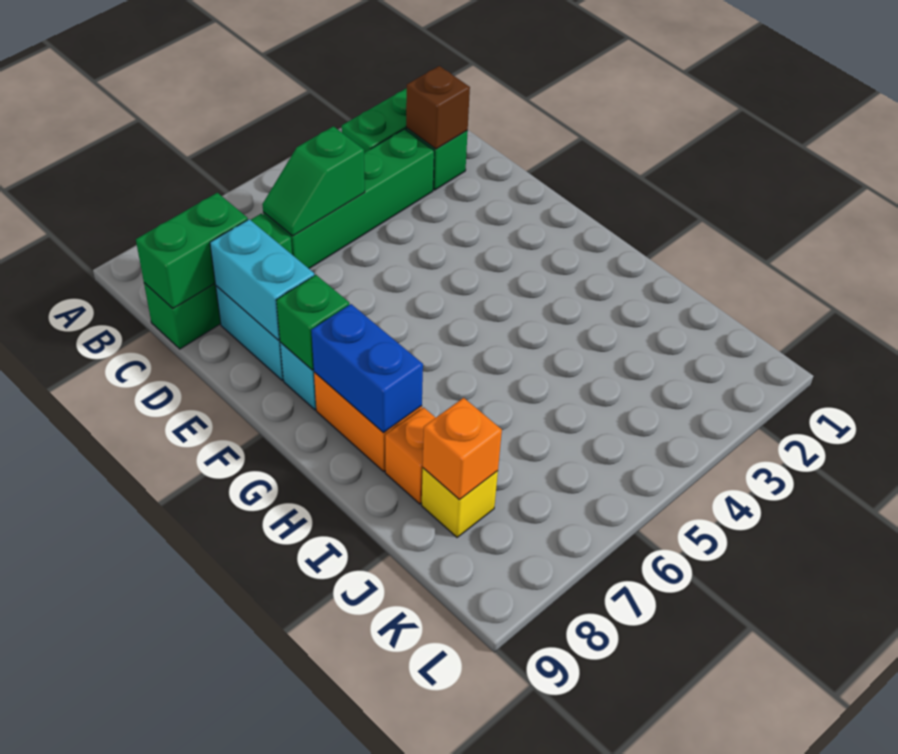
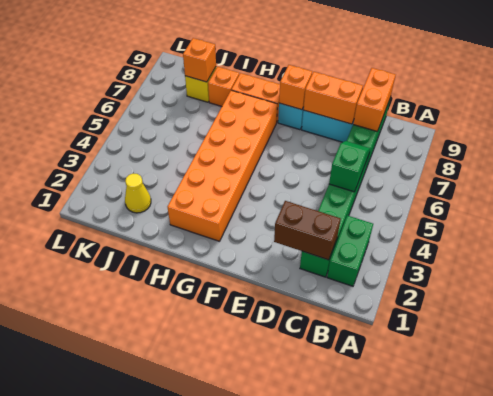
brown 1x1 brick [406,66,470,149] -> brown 1x2 brick [274,201,341,260]
green 1x2 brick [136,193,248,308] -> orange 1x2 brick [353,68,396,131]
cyan 1x2 brick [210,219,314,340] -> orange 1x2 brick [303,72,363,124]
green 1x1 brick [276,275,349,370] -> orange 1x1 brick [279,65,312,110]
none -> orange 2x6 brick [168,90,277,241]
blue 1x2 brick [311,304,423,433] -> none
none -> yellow 1x1 cone [125,174,151,213]

